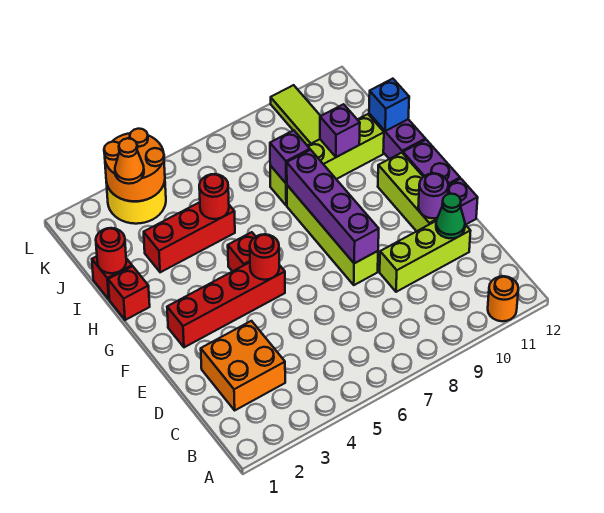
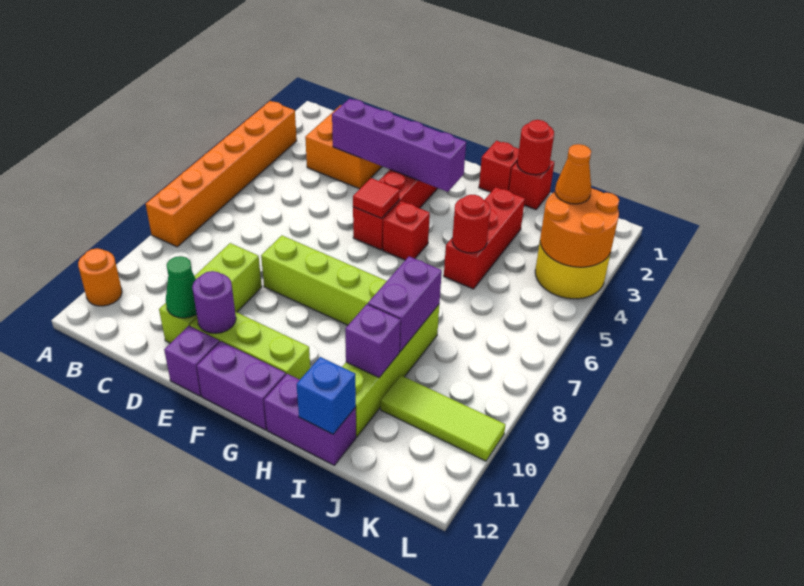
none -> orange 1x6 brick [146,101,297,247]
purple 1x4 brick [287,150,379,263] -> purple 1x4 brick moved to [332,99,466,192]
red 1x1 round brick [250,234,279,280] -> red 1x1 tile [353,178,400,218]
purple 1x1 brick [270,130,310,183] -> purple 1x2 brick [368,256,442,351]

